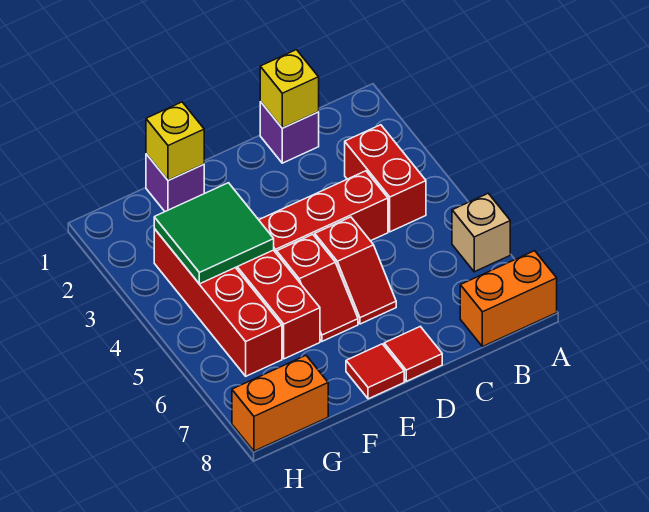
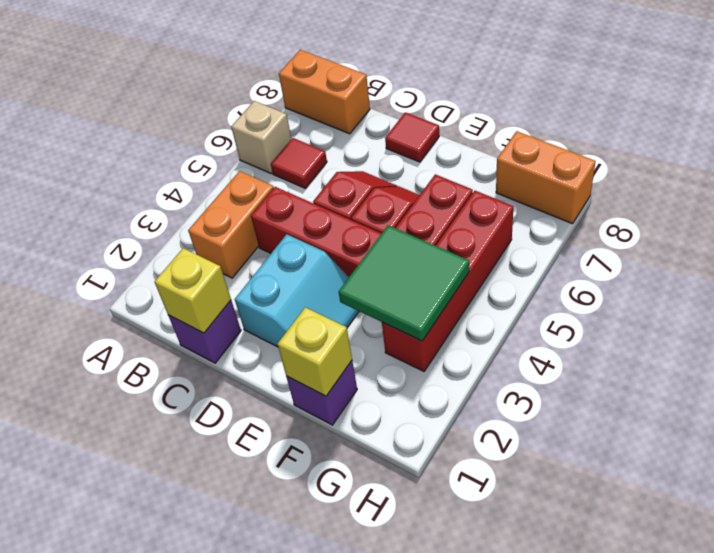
red 1x2 brick [345,125,426,232] -> orange 1x2 brick [188,171,274,278]
none -> cyan 2x2 slope [235,234,359,347]
red 1x1 tile [346,344,404,399] -> red 1x1 tile moved to [271,138,327,188]

